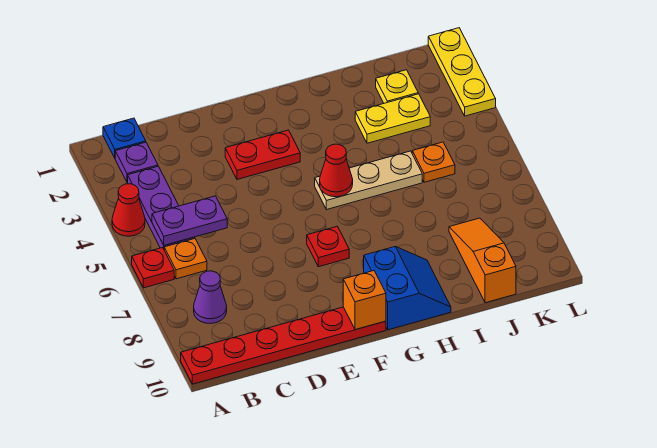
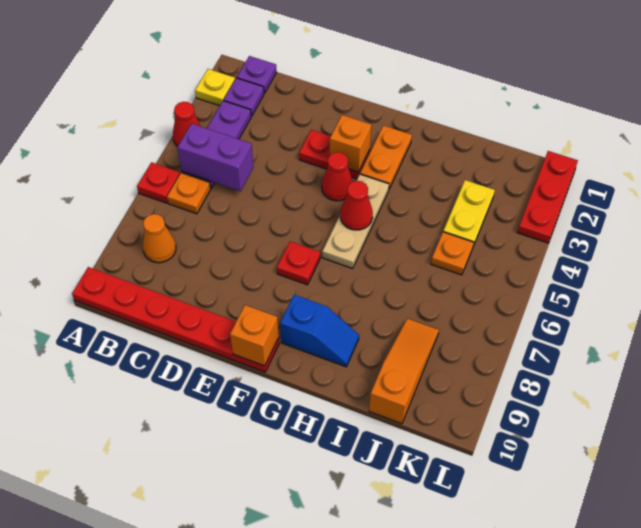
blue 1x1 plate [103,118,146,158] -> purple 1x1 plate [237,56,277,93]
purple 1x2 plate [152,196,227,245] -> purple 1x2 brick [177,124,254,191]
purple 1x1 cone [194,271,227,324] -> orange 1x1 cone [143,214,176,263]
none -> orange 1x1 brick [330,115,372,172]
none -> red 1x1 cone [322,152,353,201]
none -> orange 1x2 plate [360,125,412,189]
tan 1x3 plate [315,151,422,210] -> tan 1x3 plate turned to [322,174,389,269]
blue 2x2 slope [364,247,451,330] -> blue 1x2 slope [280,295,359,367]
yellow 1x2 plate [355,94,430,143] -> yellow 1x2 plate turned to [443,180,495,246]
yellow 1x1 plate [376,70,418,103] -> yellow 1x1 plate moved to [195,69,235,106]
yellow 1x3 plate [428,28,496,116] -> red 1x3 plate [517,151,578,243]

